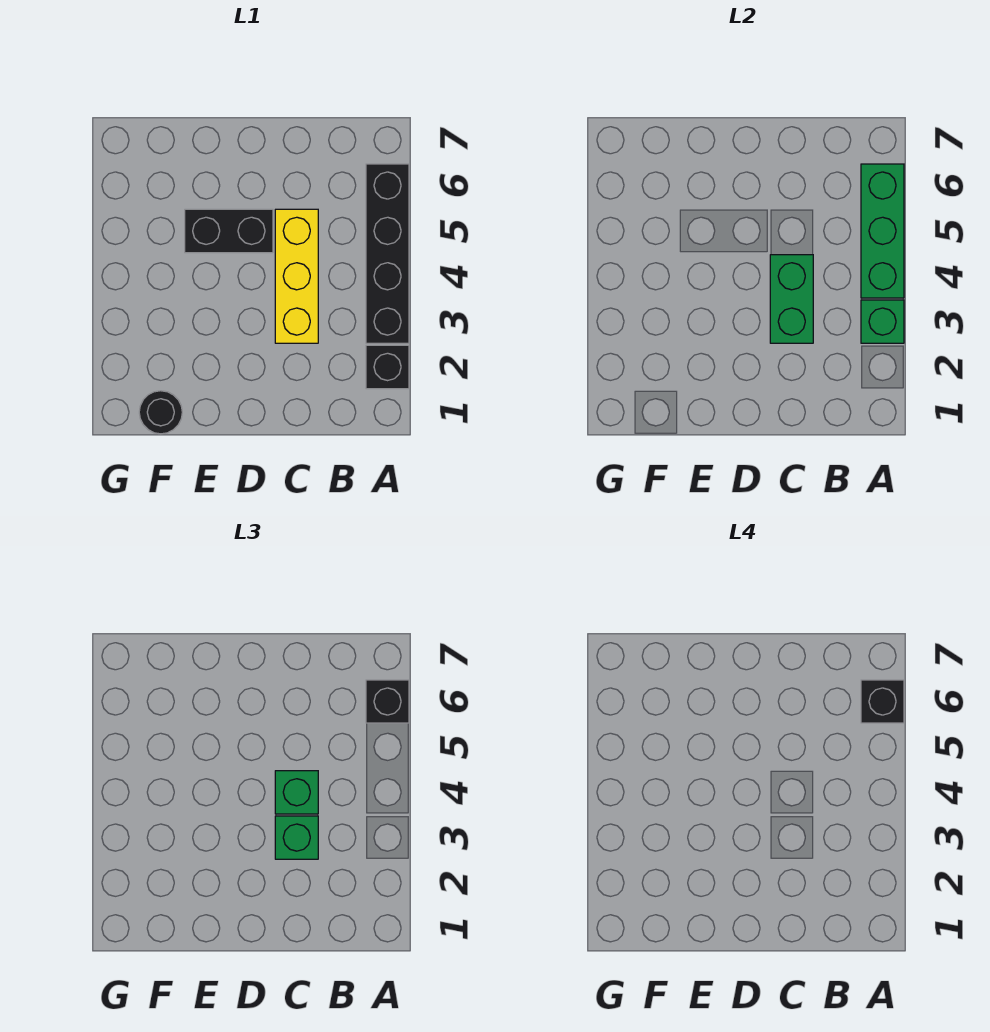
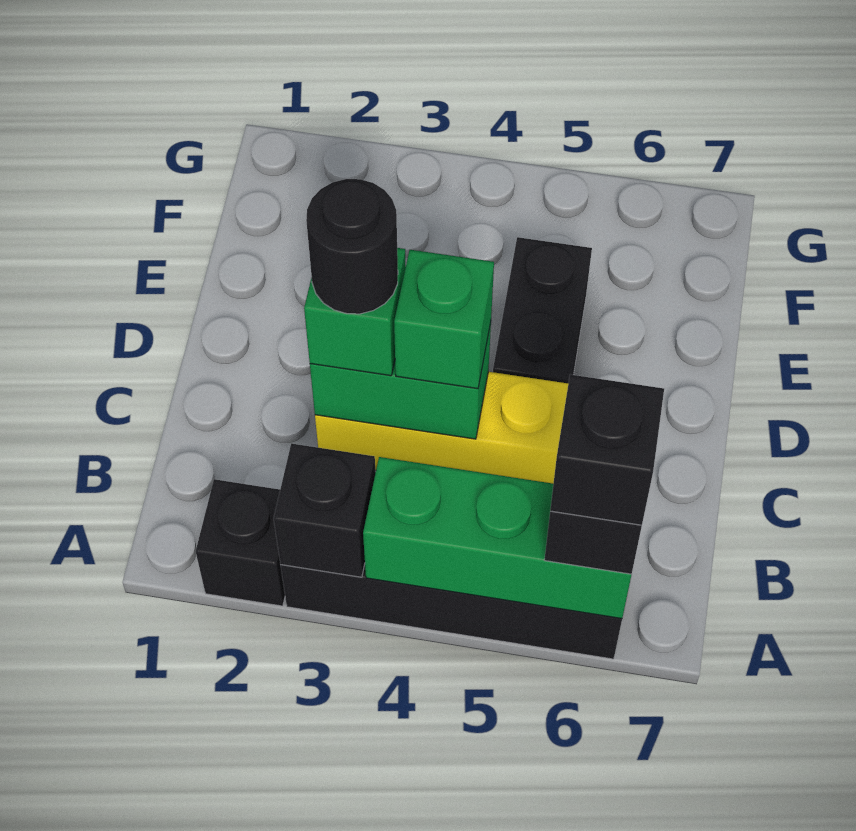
green 1x1 brick [861,300,904,343] -> black 1x1 brick [274,443,376,577]
black 1x1 round brick [139,391,182,434] -> black 1x1 round brick moved to [306,179,398,314]

